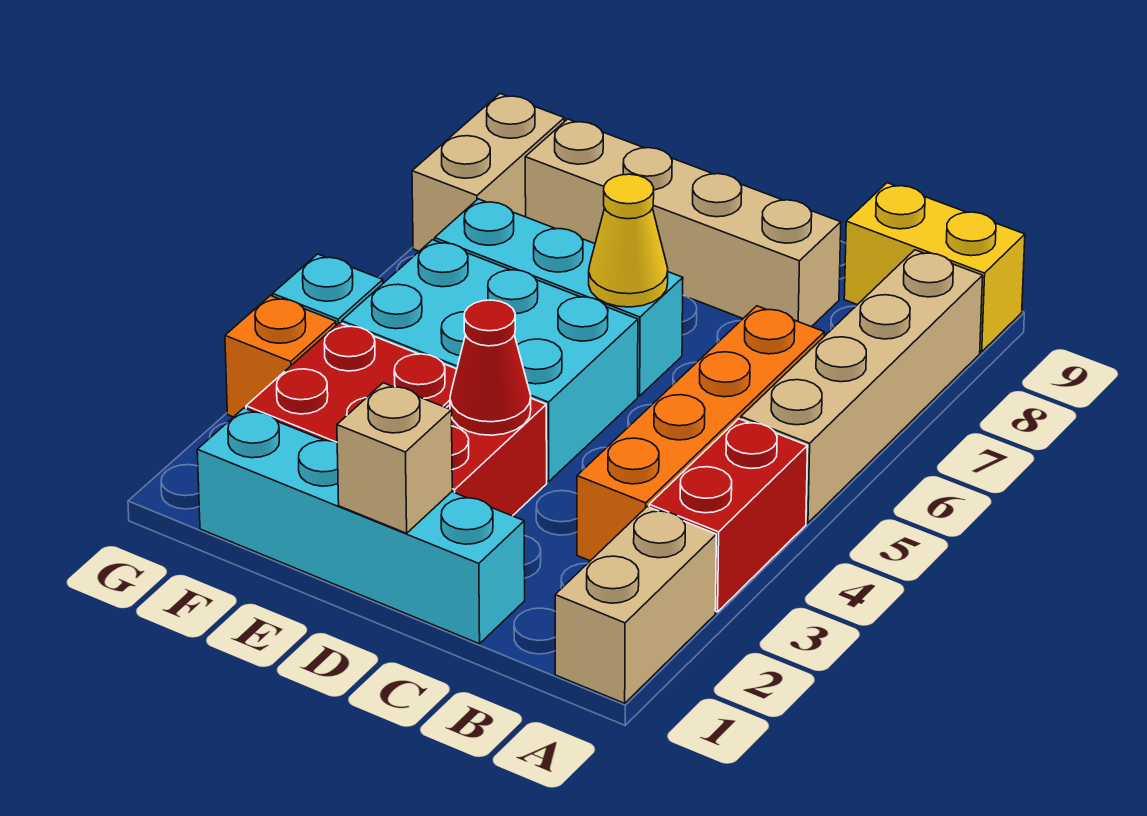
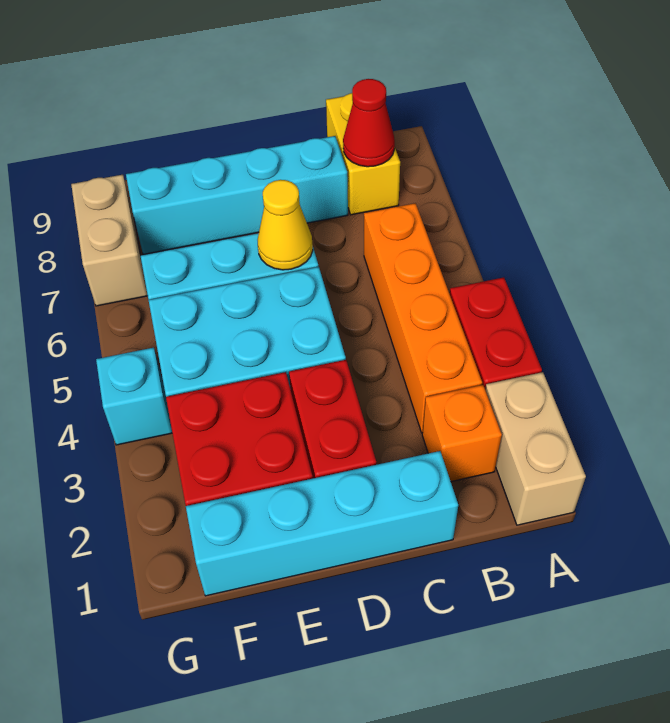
tan 1x4 brick [741,250,983,523] -> none
yellow 1x2 brick [844,183,1025,352] -> yellow 1x2 brick turned to [326,93,400,215]
tan 1x4 brick [525,119,841,327] -> cyan 1x4 brick [126,136,348,254]
tan 1x1 brick [337,383,452,533] -> none
red 1x1 cone [450,300,531,435] -> red 1x1 cone moved to [343,79,395,167]
orange 1x1 brick [225,296,336,417] -> orange 1x1 brick moved to [422,385,502,482]

